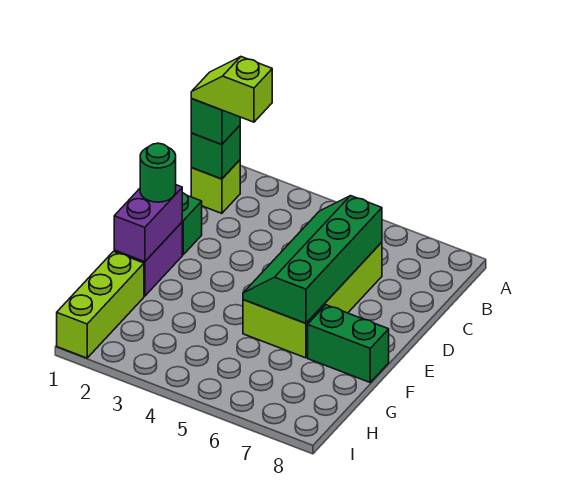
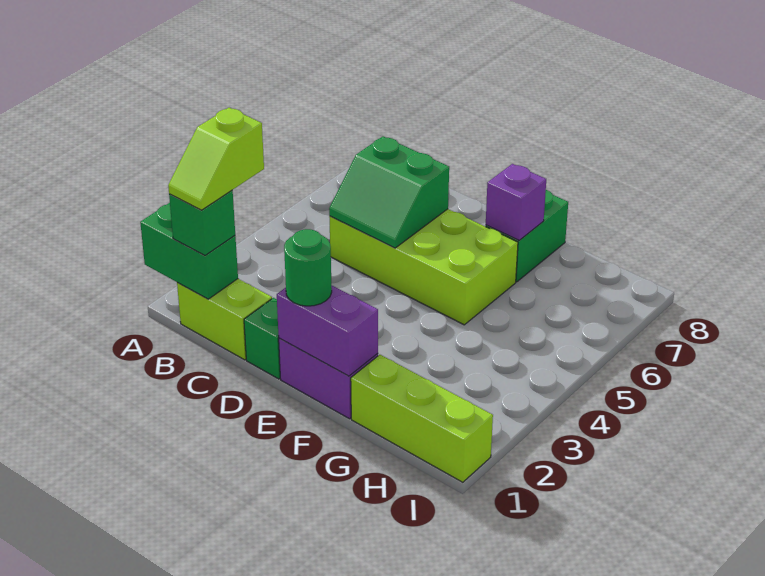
lime 1x1 brick [191,160,240,213] -> lime 1x2 brick [177,279,272,360]
green 1x1 brick [191,126,240,179] -> green 1x2 brick [140,203,238,299]
green 2x4 slope [243,196,382,323] -> green 2x2 slope [329,136,449,248]
none -> purple 1x1 brick [486,164,546,240]

